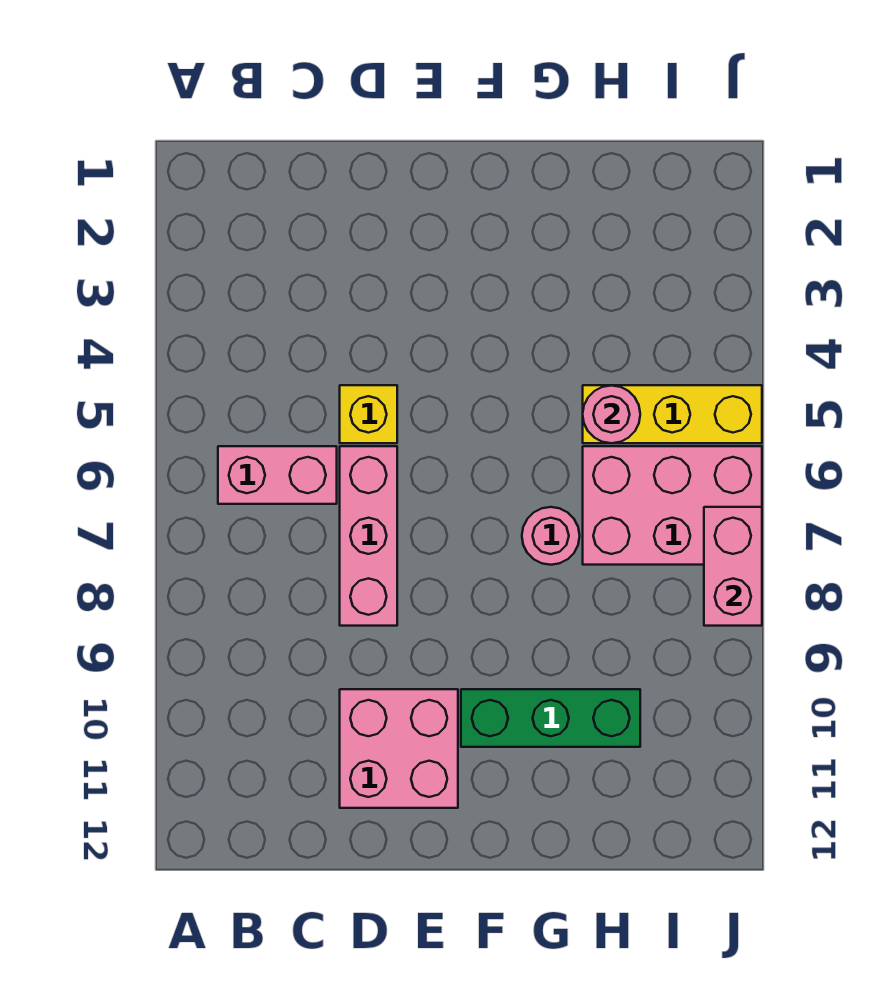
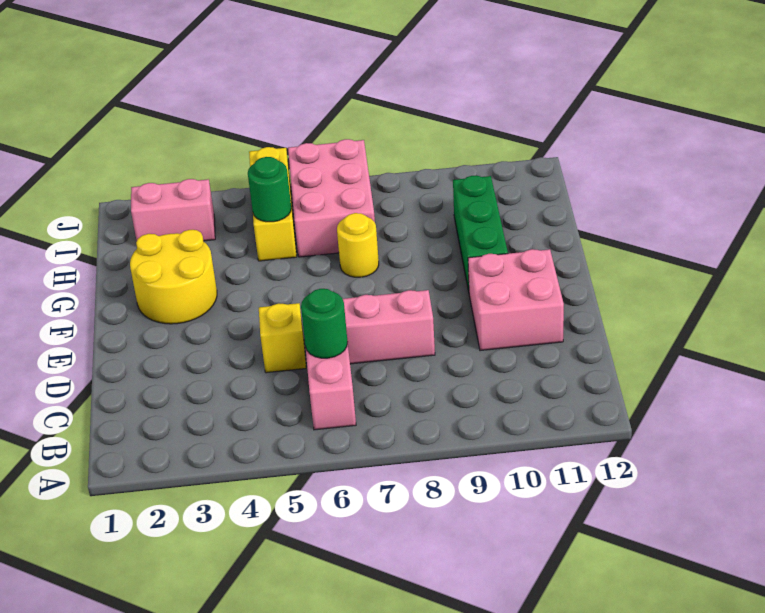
none -> green 1x1 round brick [301,289,348,358]
none -> yellow 2x2 round brick [130,230,217,324]
pink 1x1 round brick [522,507,580,565] -> yellow 1x1 round brick [337,213,379,277]
pink 1x1 round brick [583,385,640,443] -> green 1x1 round brick [248,157,291,222]
pink 1x2 brick [704,507,762,626] -> pink 1x2 brick moved to [131,179,215,241]

